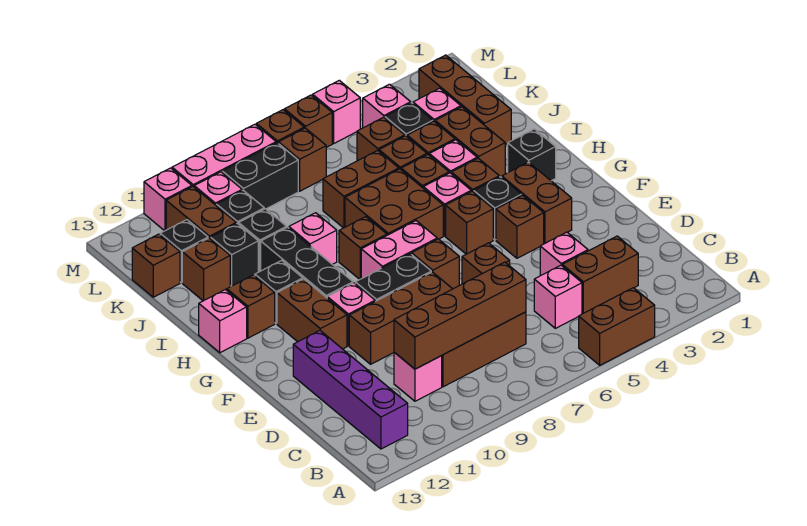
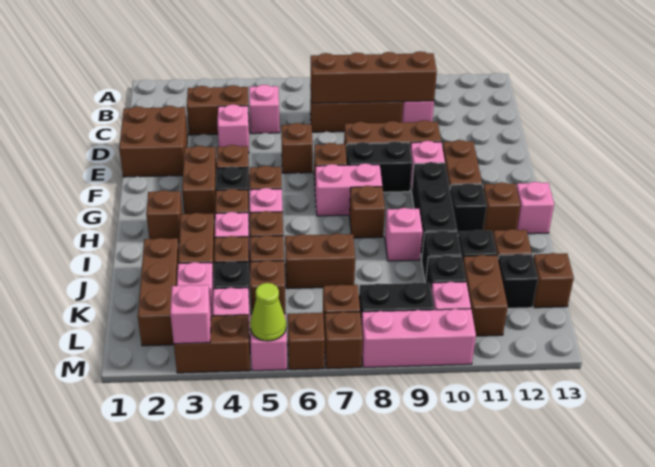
brown 1x2 brick [579,288,655,365] -> brown 1x2 brick moved to [174,315,250,373]
purple 1x4 brick [293,331,408,449] -> none
black 1x1 brick [508,129,556,181] -> brown 1x1 brick [146,190,183,242]
brown 2x2 brick [345,169,443,239] -> brown 2x2 brick moved to [119,106,188,177]
none -> lime 1x1 cone [250,283,286,341]
pink 1x1 brick [144,168,192,231] -> pink 1x1 brick moved to [170,285,211,344]

